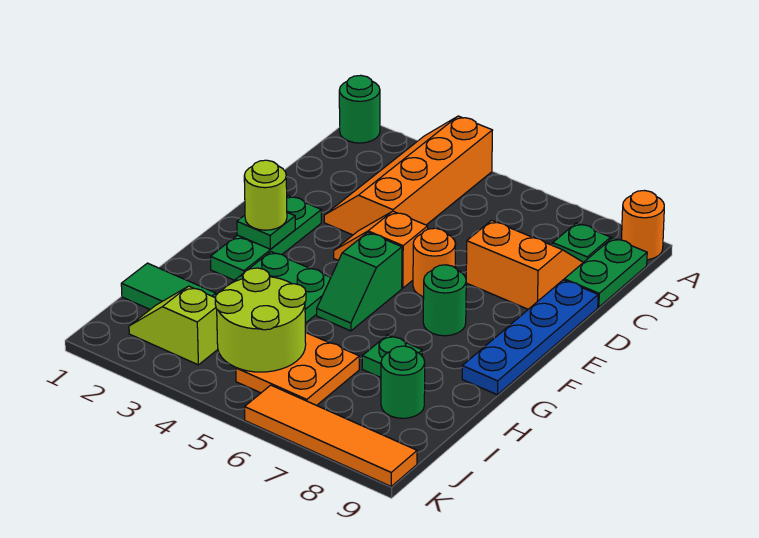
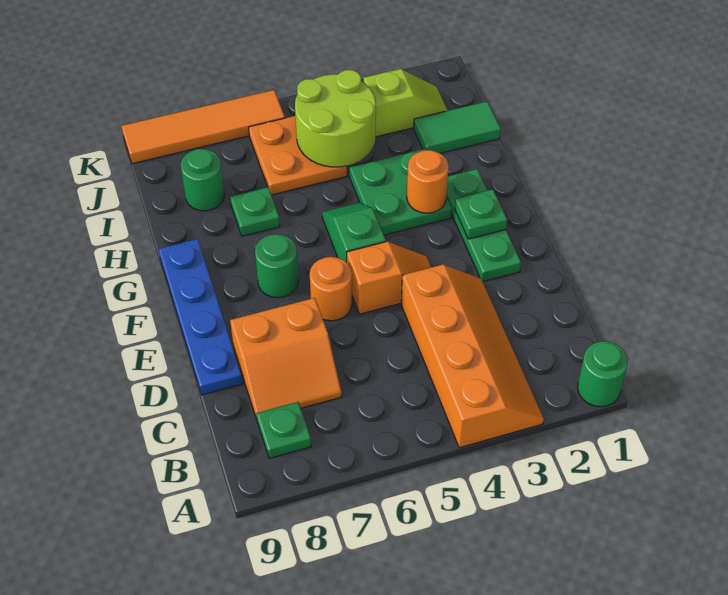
orange 1x1 round brick [622,191,664,260] -> orange 1x1 round brick moved to [407,150,449,213]
green 1x2 plate [564,238,647,307] -> none
lime 1x1 round brick [244,160,287,230] -> none

